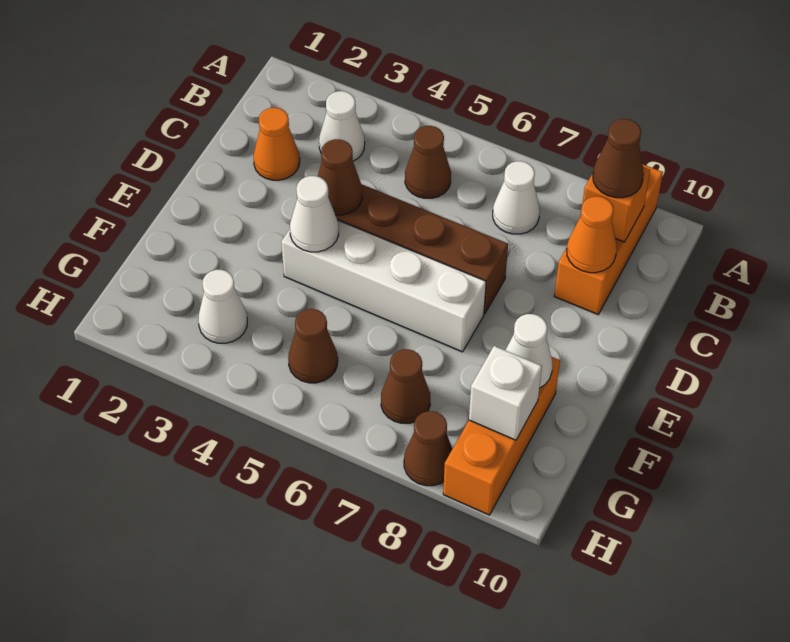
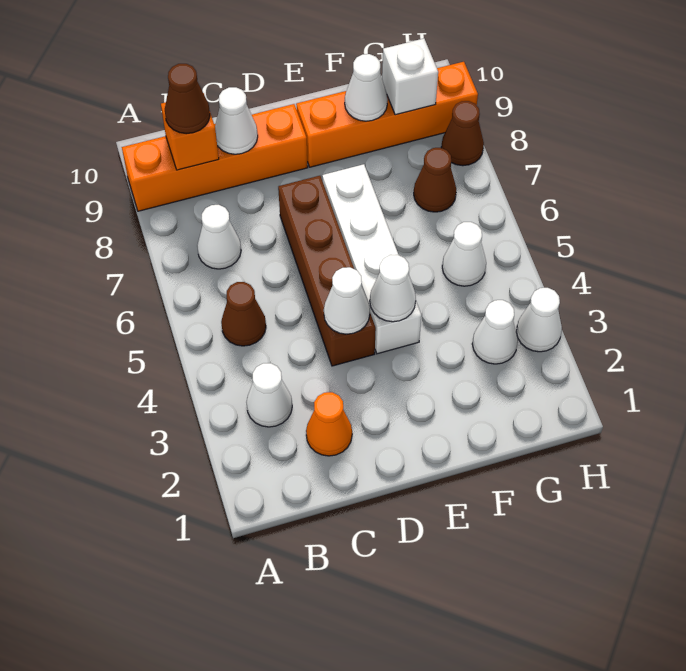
orange 1x3 brick [554,164,663,314] -> orange 1x4 brick [122,104,308,211]
orange 1x1 cone [567,196,617,273] -> white 1x1 cone [215,87,258,154]
brown 1x1 cone [318,139,362,215] -> white 1x1 cone [324,267,370,334]
orange 1x3 brick [443,357,560,515] -> orange 1x4 brick [296,62,478,167]
brown 1x1 cone [288,309,338,383] -> white 1x1 cone [442,222,486,286]
none -> white 1x1 cone [517,288,562,352]

